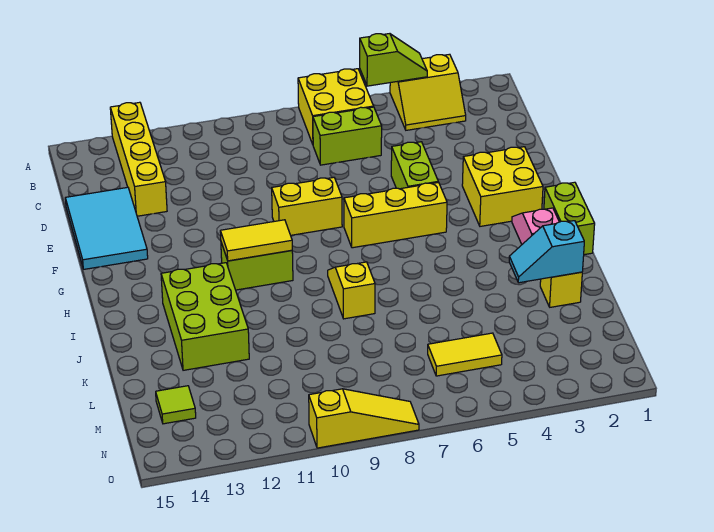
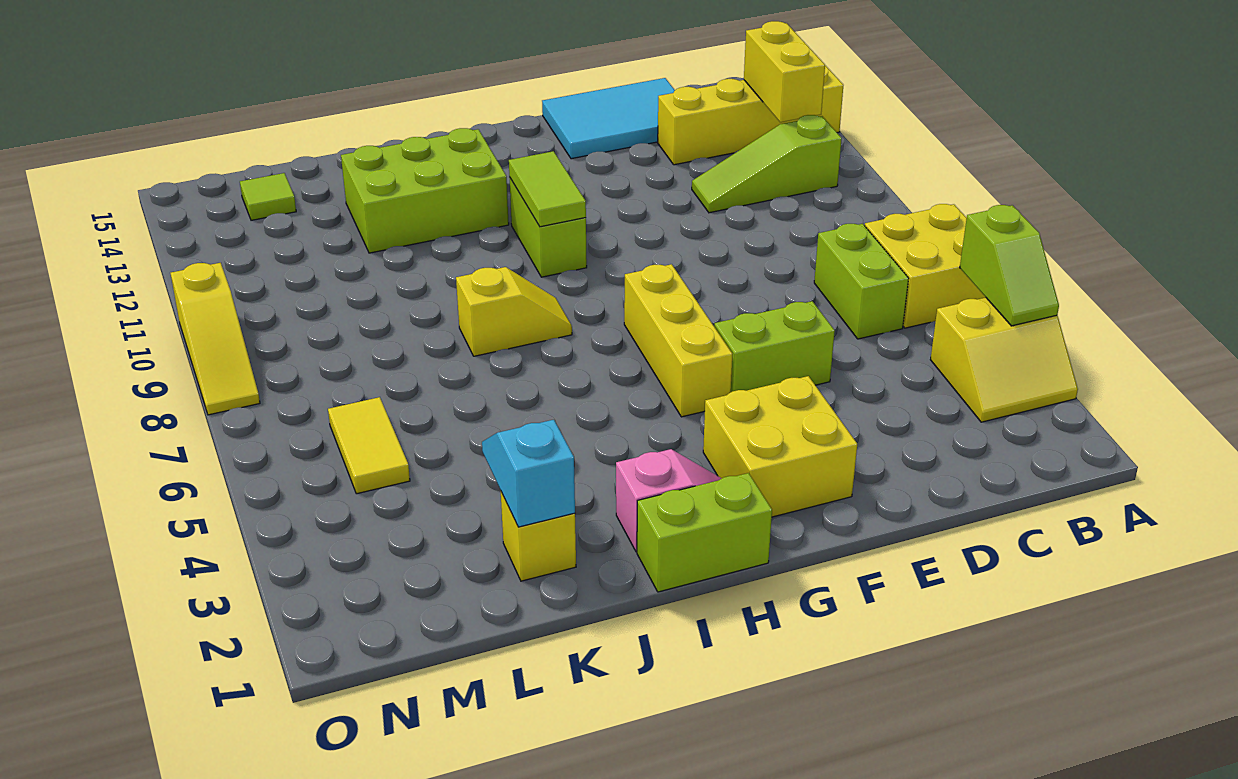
yellow 2x2 slope [390,54,466,130] -> yellow 2x2 slope turned to [930,298,1078,422]
none -> lime 1x3 slope [692,115,842,213]
yellow 1x2 brick [272,177,342,235] -> yellow 1x2 brick moved to [744,21,825,122]
yellow 1x2 tile [220,220,292,261] -> lime 1x2 tile [509,151,586,227]

